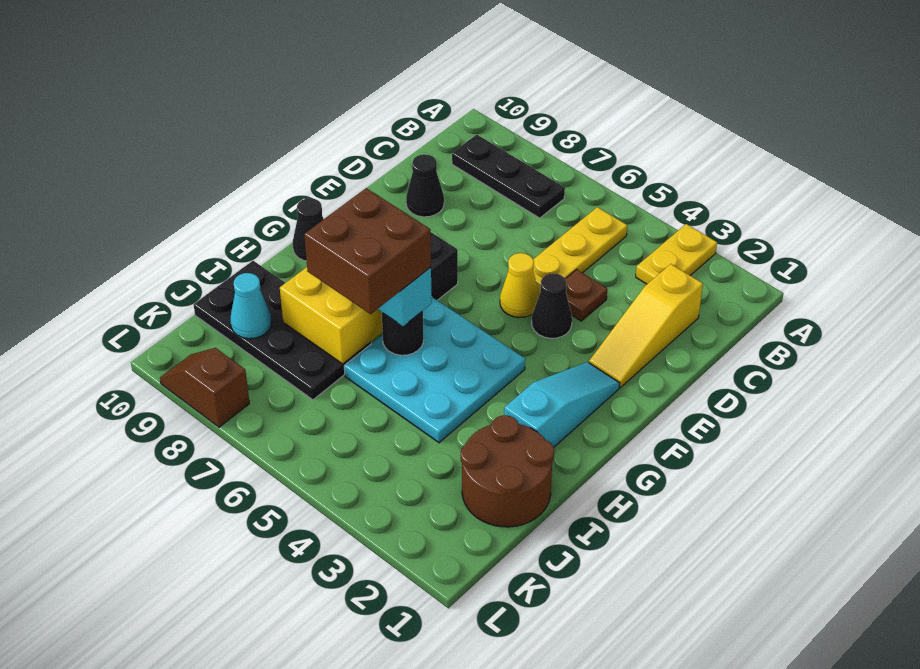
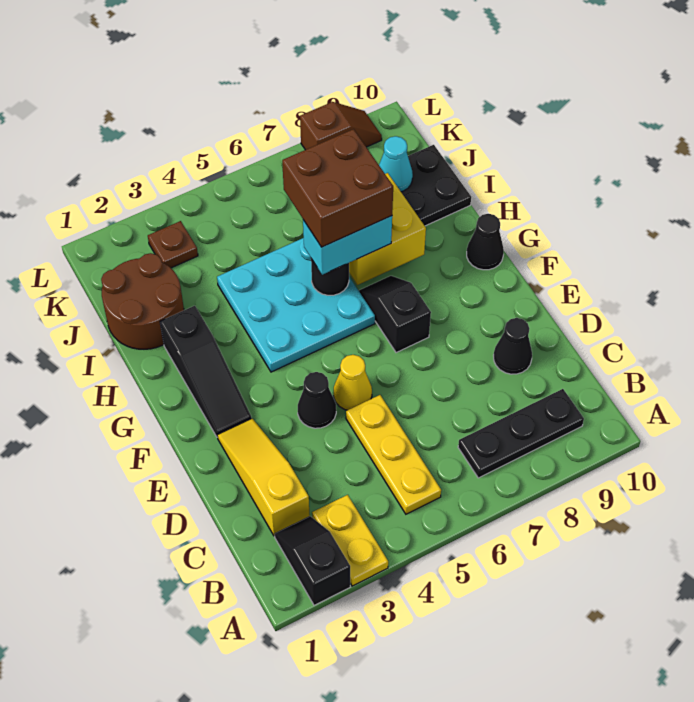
none -> black 1x2 slope [275,516,350,605]
brown 1x1 plate [566,270,607,321] -> brown 1x1 plate moved to [148,221,198,268]
cyan 1x3 slope [504,362,620,447] -> black 1x3 slope [160,306,252,437]

